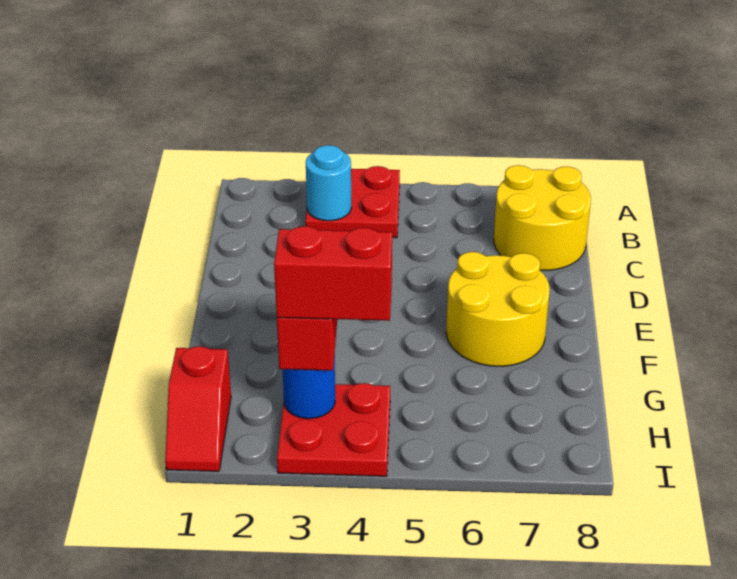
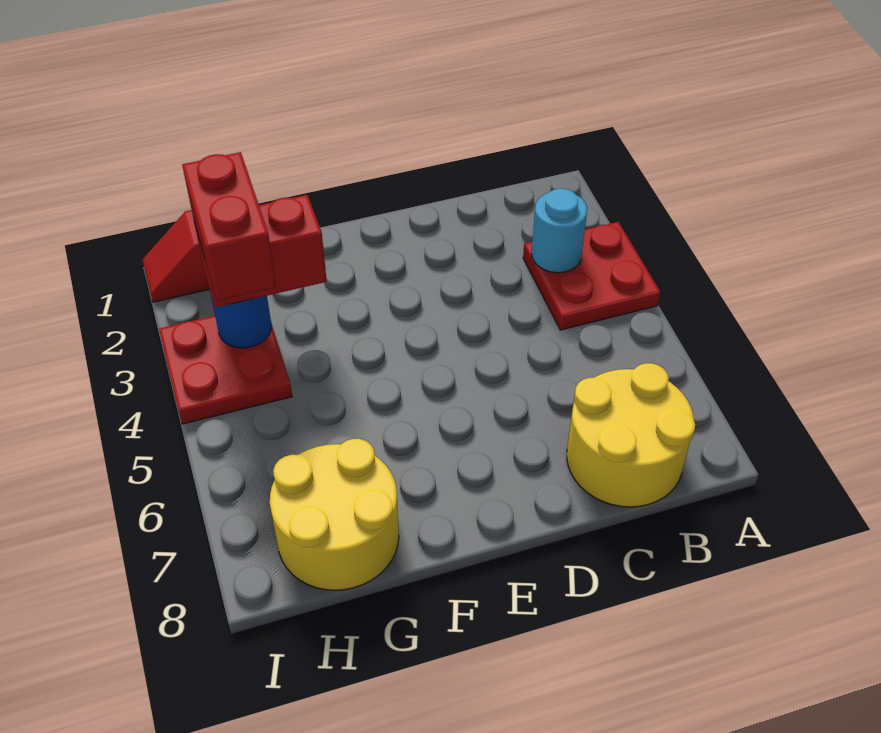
yellow 2x2 round brick [446,252,550,366] -> yellow 2x2 round brick moved to [270,439,399,590]

